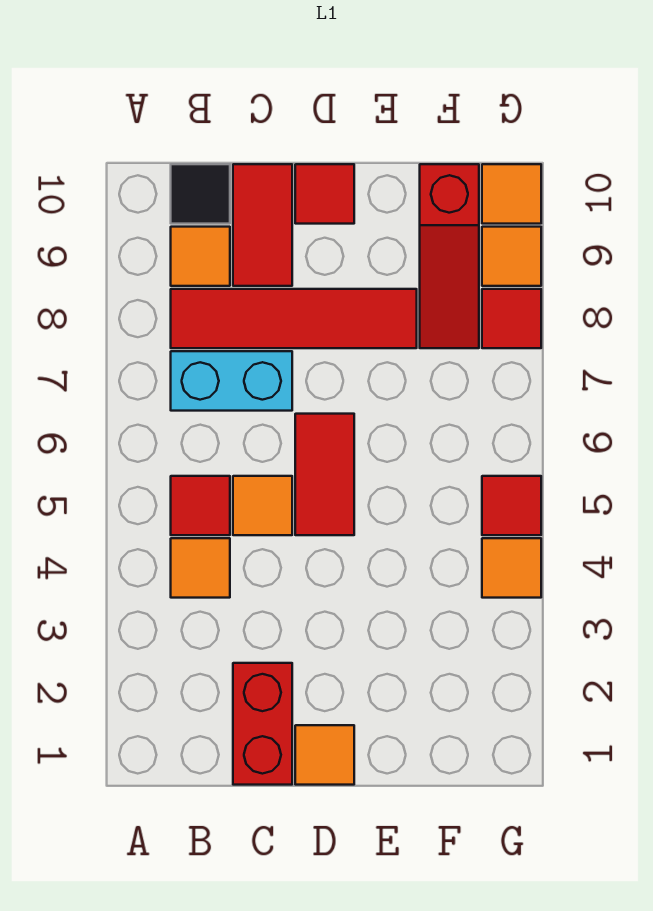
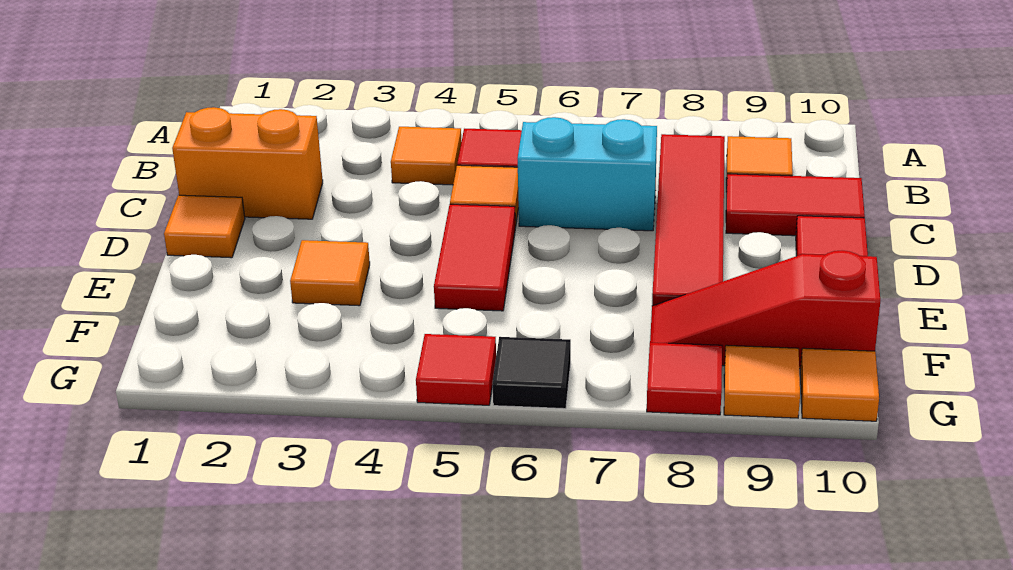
cyan 1x2 brick [171,351,292,411] -> cyan 1x2 brick turned to [518,117,657,231]
black 1x1 tile [171,164,230,224] -> black 1x1 tile moved to [492,337,571,409]
red 1x2 brick [233,663,292,785] -> orange 1x2 brick [172,107,323,219]
red 1x2 tile [295,414,354,535] -> red 1x2 tile turned to [434,204,516,311]
orange 1x1 tile [482,538,541,598] -> orange 1x1 tile moved to [290,240,370,306]

